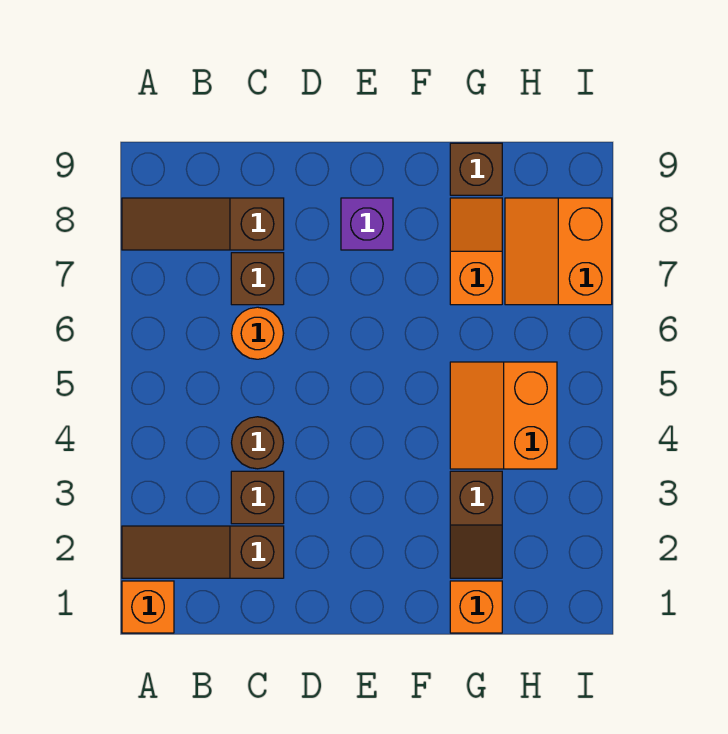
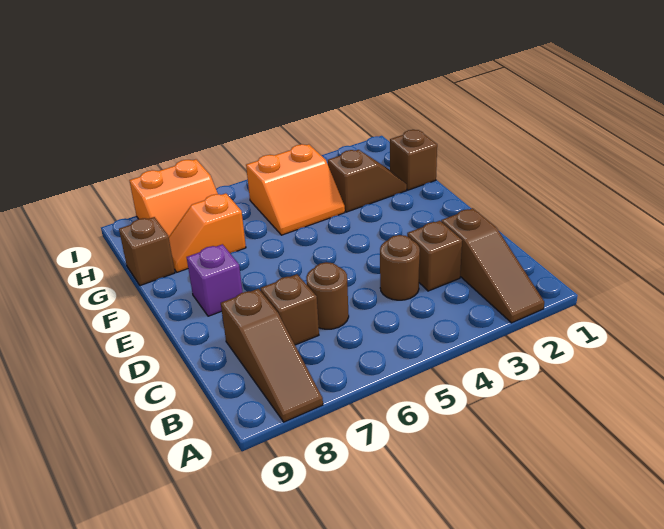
orange 1x1 brick [122,581,174,633] -> none
orange 1x1 round brick [232,307,284,359] -> brown 1x1 round brick [306,262,349,329]
orange 1x1 brick [450,581,502,633] -> brown 1x1 brick [390,130,437,190]

